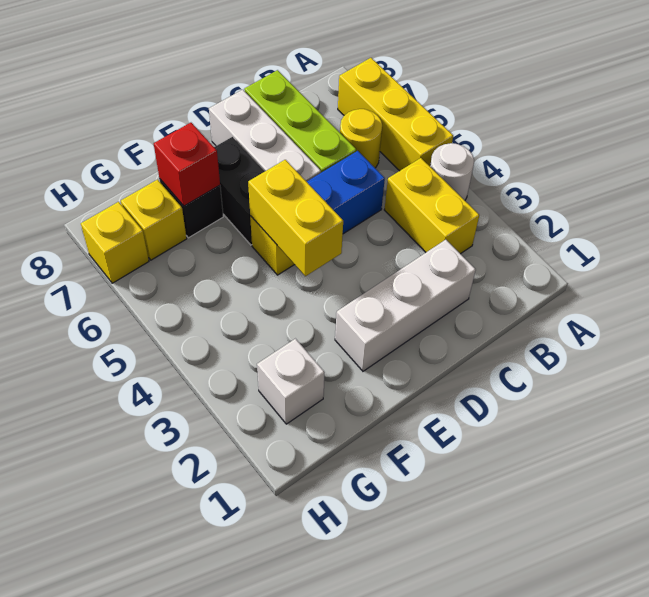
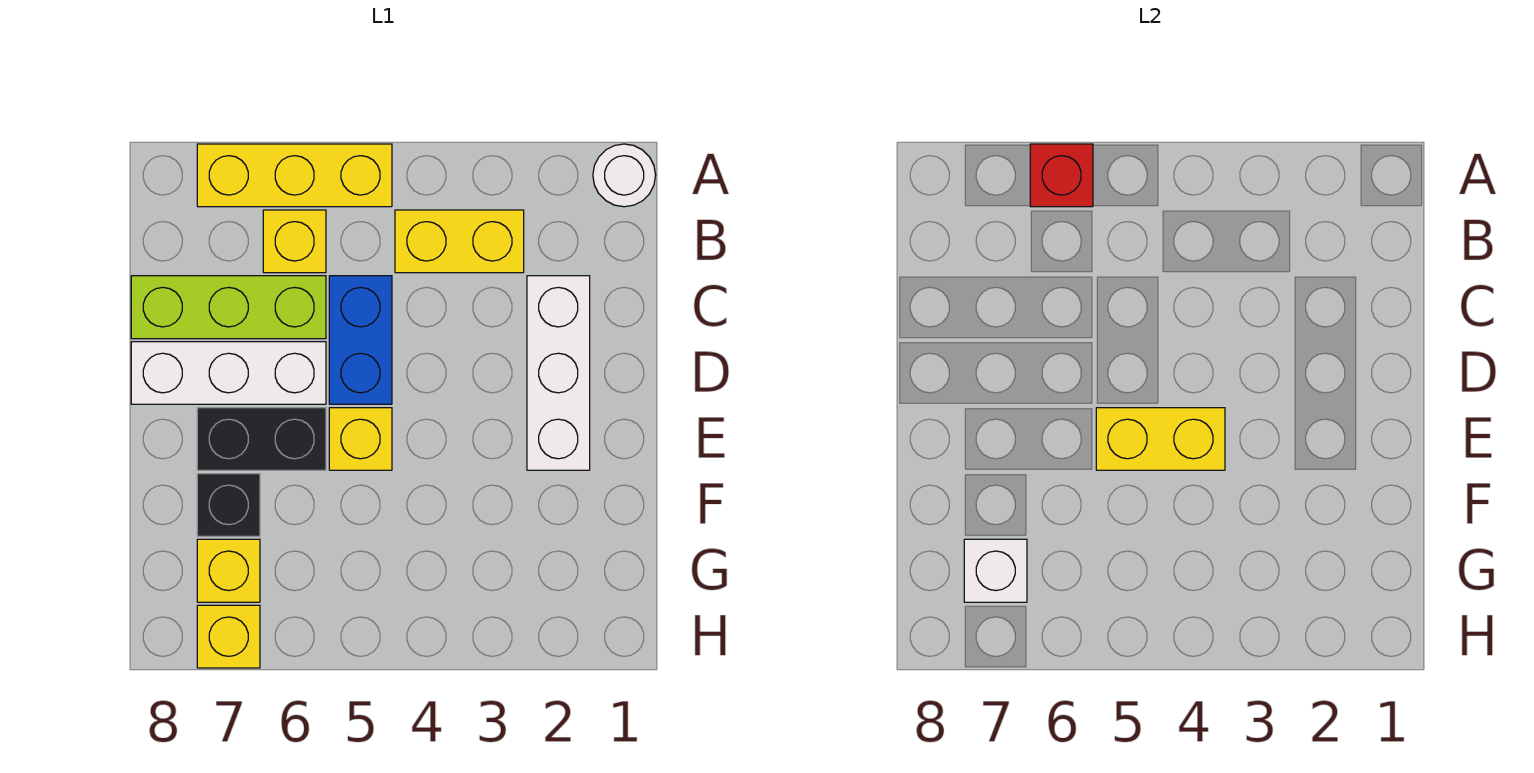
white 1x1 round brick [430,143,474,200] -> white 1x1 round brick moved to [593,144,656,207]
yellow 1x1 round brick [340,109,382,168] -> yellow 1x1 brick [263,210,326,273]
red 1x1 brick [154,123,220,206] -> red 1x1 brick moved to [1030,144,1093,207]
white 1x1 brick [257,339,325,424] -> white 1x1 brick moved to [964,539,1027,602]

